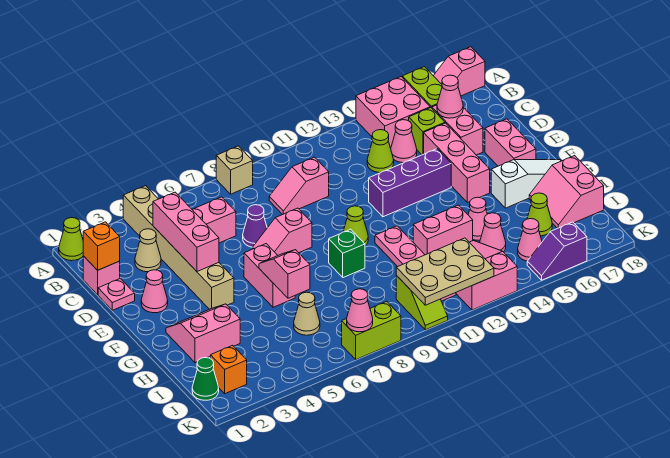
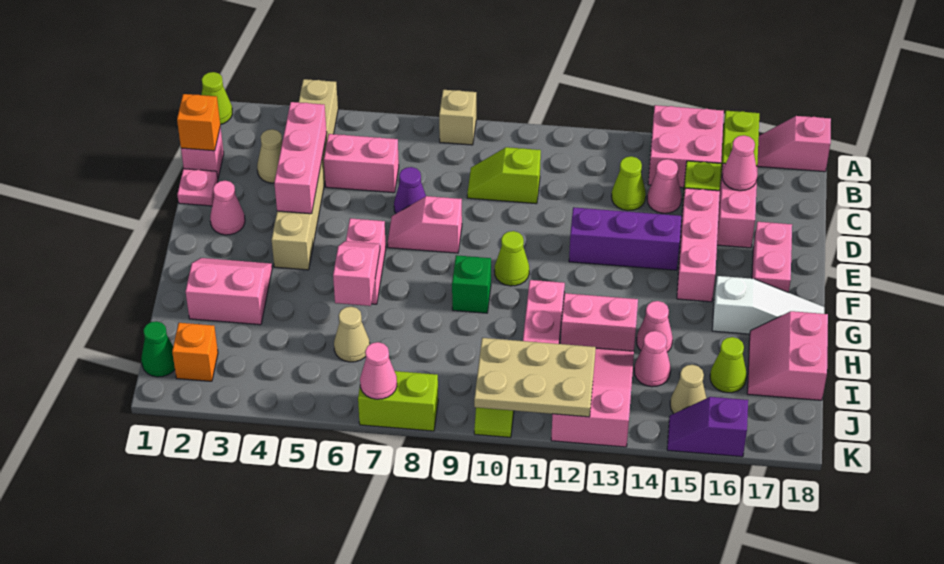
pink 1x2 slope [269,157,329,215] -> lime 1x2 slope [467,147,541,204]
pink 1x1 cone [518,219,542,261] -> tan 1x1 cone [670,365,706,414]

